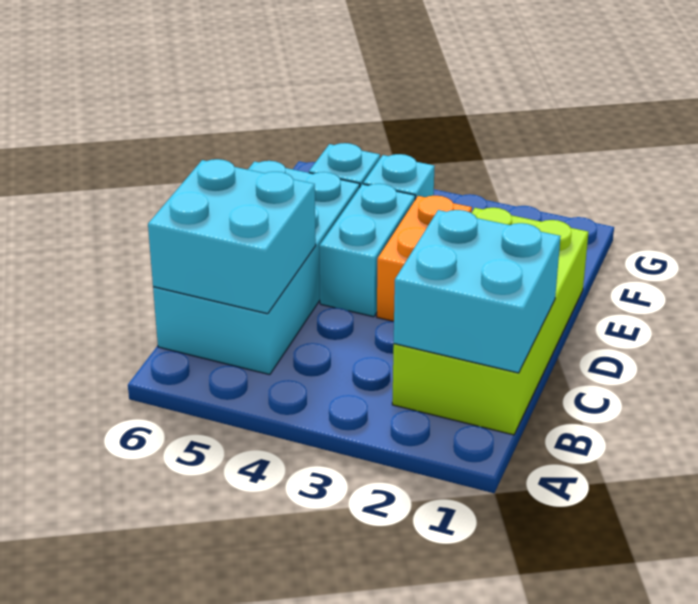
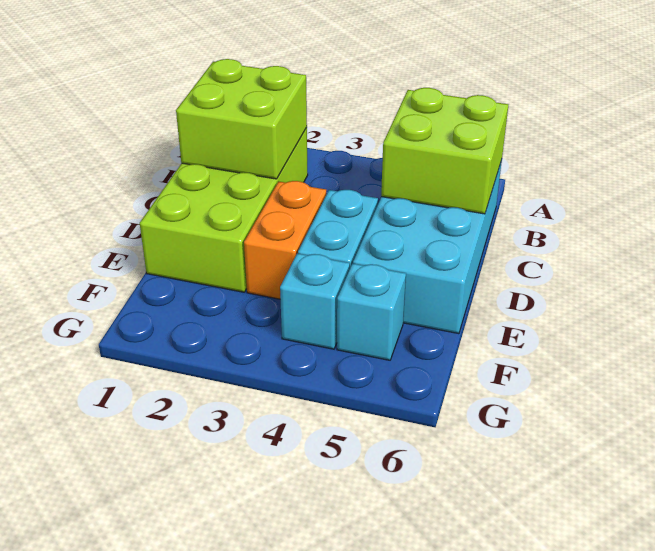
cyan 2x2 brick [394,210,561,373] -> lime 2x2 brick [176,59,307,179]
cyan 2x2 brick [148,159,316,314] -> lime 2x2 brick [381,88,508,214]

